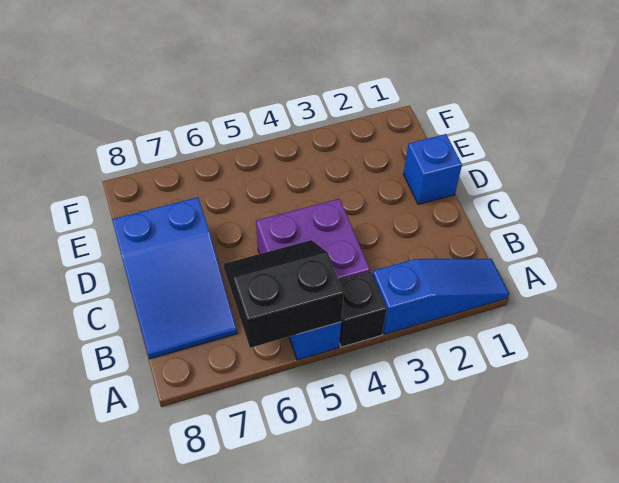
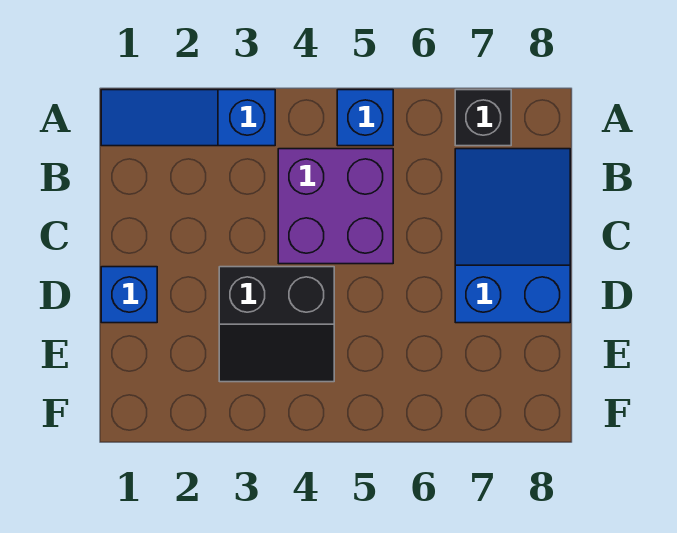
black 1x1 brick [339,271,387,347] -> black 1x1 brick moved to [455,90,511,146]
black 2x2 slope [224,240,344,348] -> black 2x2 slope moved to [219,267,334,382]

